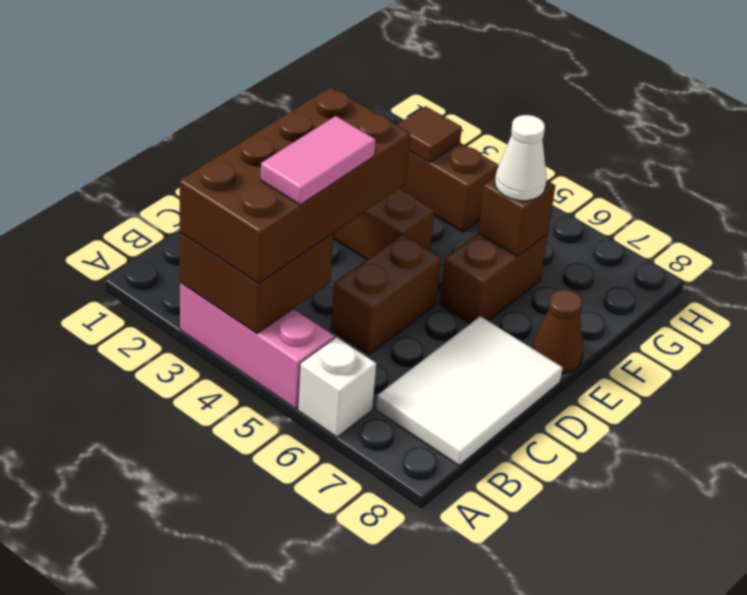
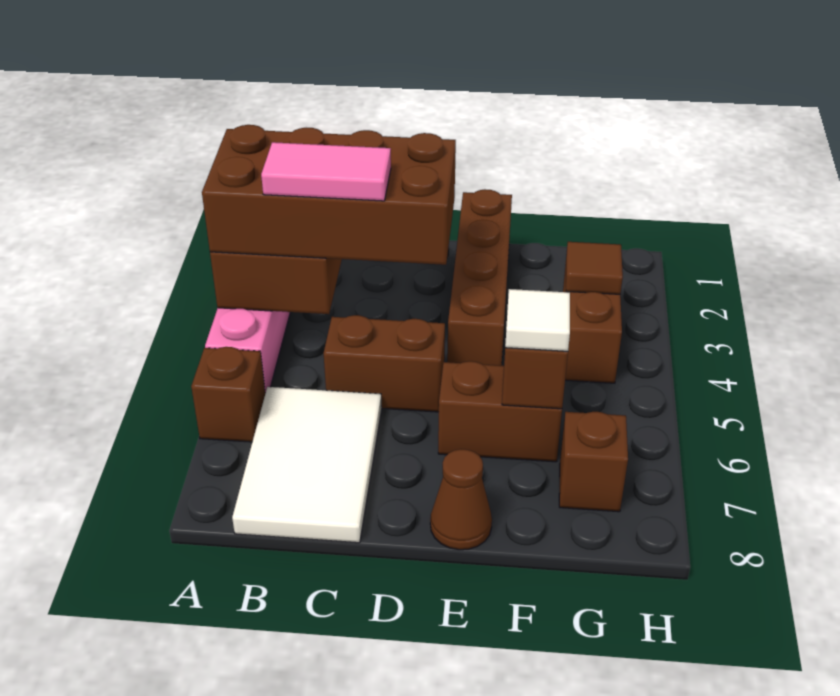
white 1x1 brick [298,337,376,437] -> brown 1x1 brick [191,347,265,442]
white 2x3 tile [376,316,563,465] -> white 2x3 tile turned to [232,387,382,543]
white 1x1 cone [495,115,547,201] -> white 1x1 tile [505,289,570,351]
none -> brown 1x1 brick [559,412,628,512]

